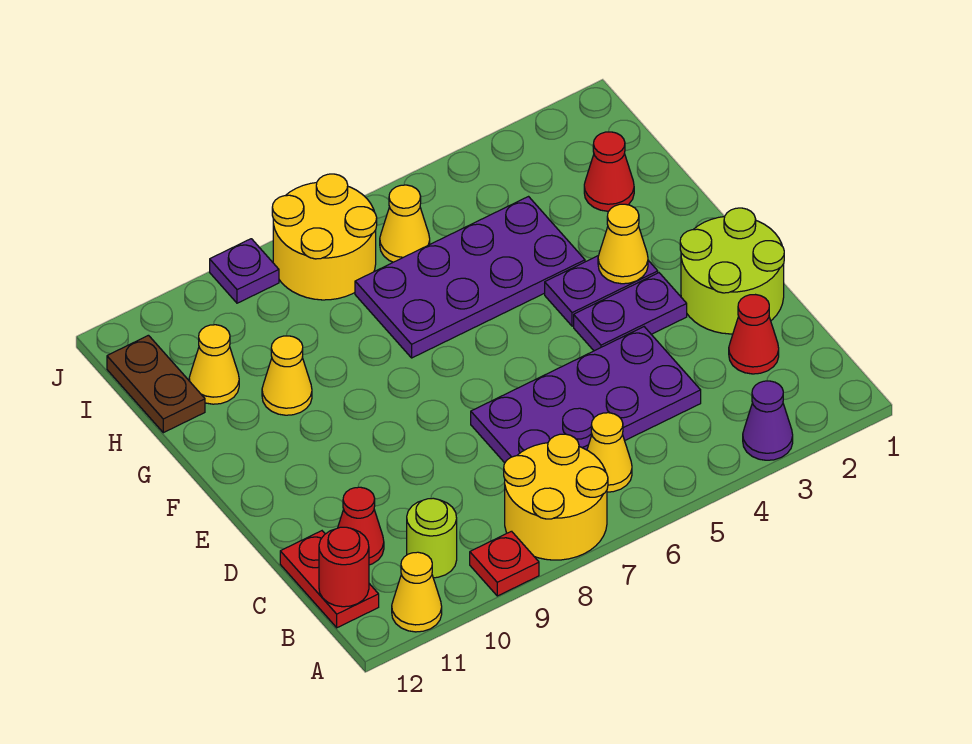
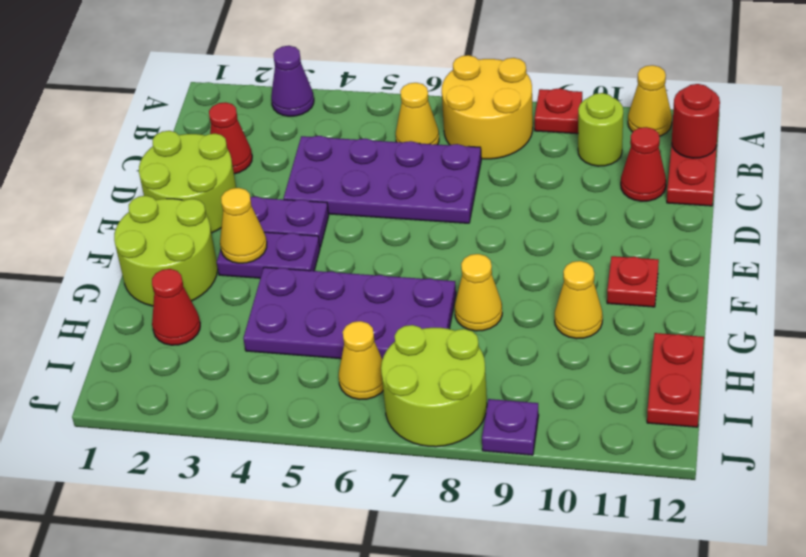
none -> lime 2x2 round brick [114,196,218,306]
none -> red 1x1 plate [607,256,659,307]
yellow 1x1 cone [189,325,239,404] -> yellow 1x1 cone moved to [455,254,502,331]
brown 1x2 plate [107,335,205,433] -> red 1x2 plate [647,333,704,427]
yellow 2x2 round brick [272,174,377,300] -> lime 2x2 round brick [381,325,487,447]

